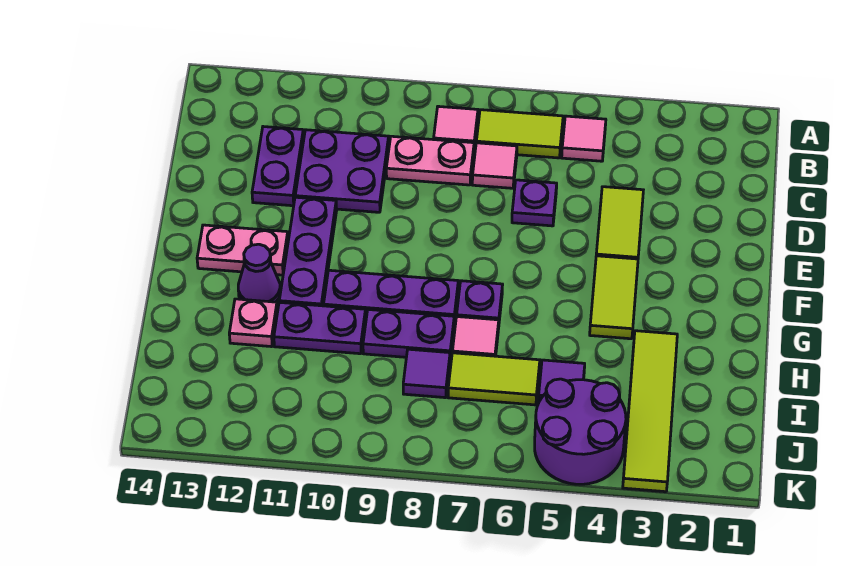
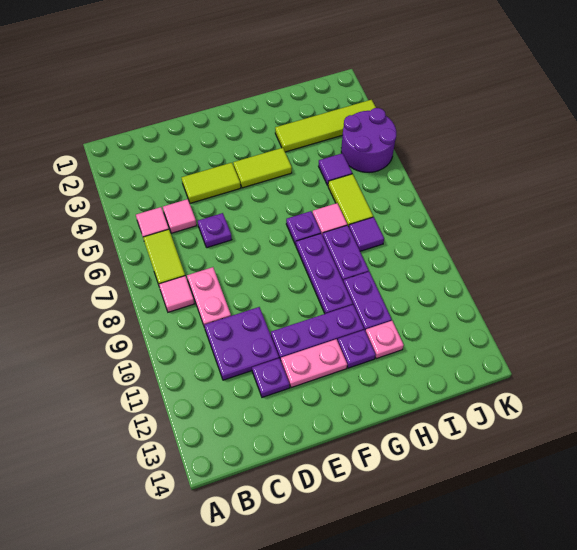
pink 1x1 tile [472,143,517,188] -> pink 1x1 tile moved to [163,199,197,233]
purple 1x2 plate [252,127,304,206] -> purple 1x1 plate [252,358,290,397]
pink 1x2 plate [197,225,288,275] -> pink 1x2 plate turned to [281,339,347,388]
purple 1x1 cone [238,244,280,302] -> purple 1x1 plate [338,330,376,368]

